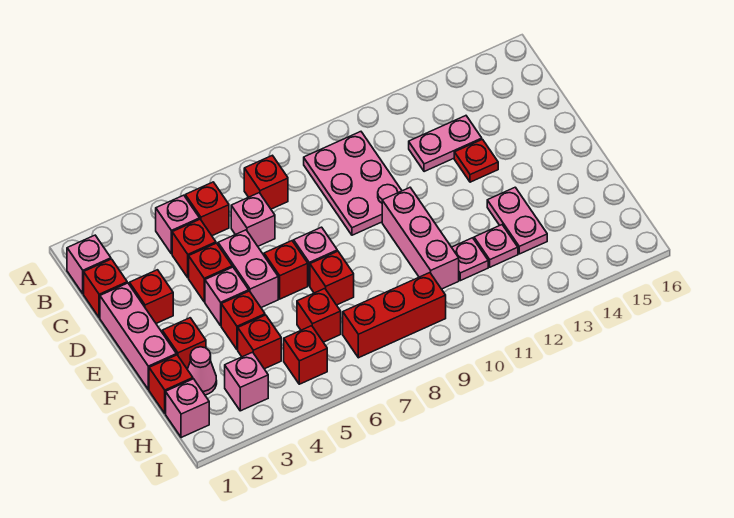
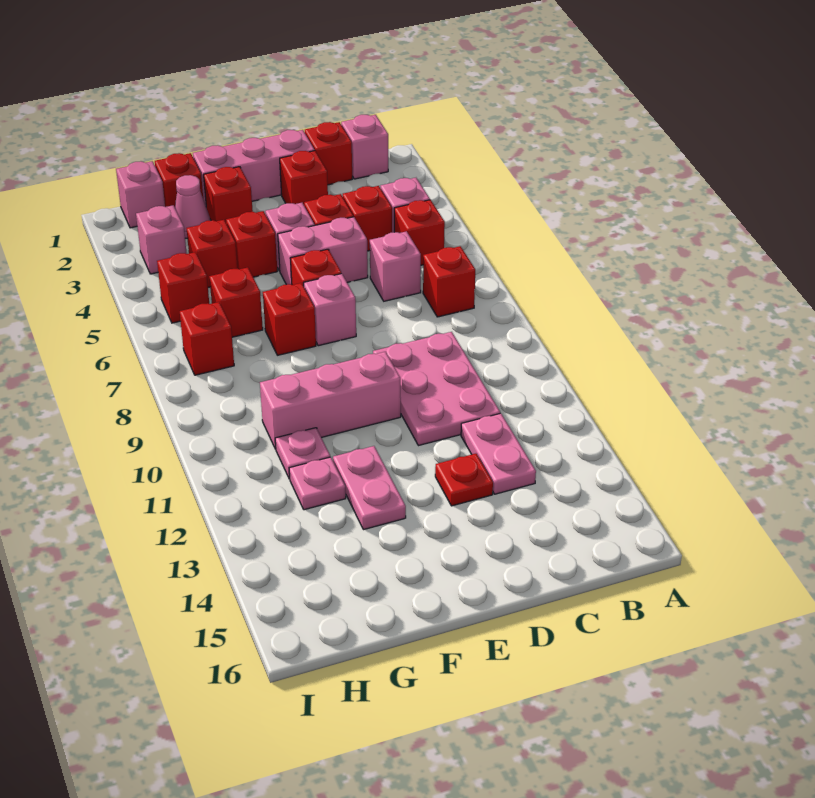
pink 2x3 plate [304,132,402,235] -> pink 2x3 plate turned to [373,332,500,446]
pink 1x2 plate [487,187,547,254] -> pink 1x2 plate turned to [333,446,406,530]
red 1x3 brick [343,273,446,358] -> red 1x1 brick [180,302,234,375]

